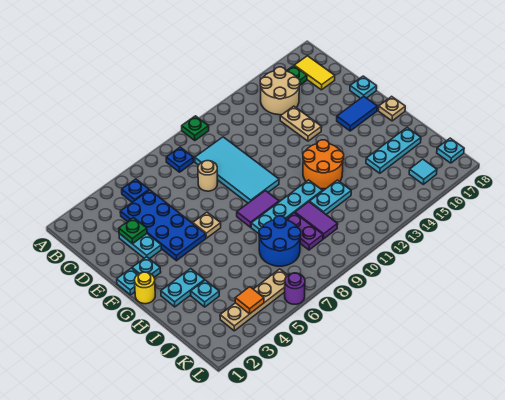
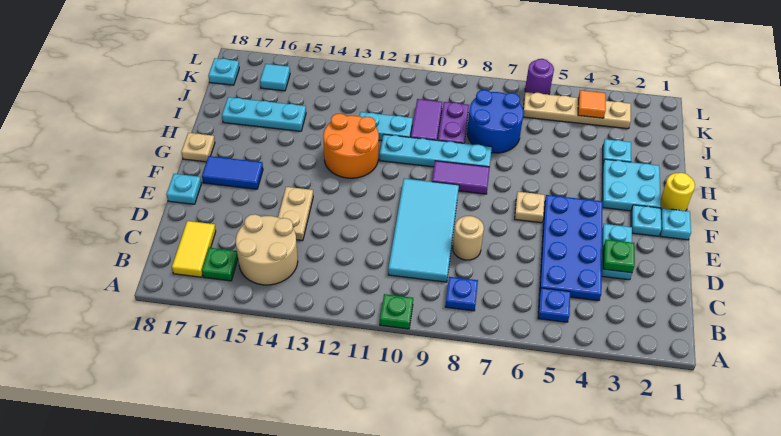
cyan 1x2 plate [161,268,205,307] -> cyan 2x2 plate [602,159,661,211]

